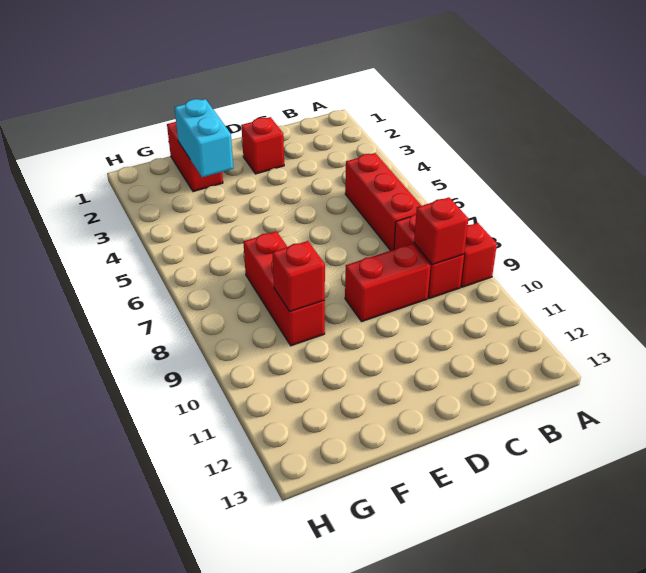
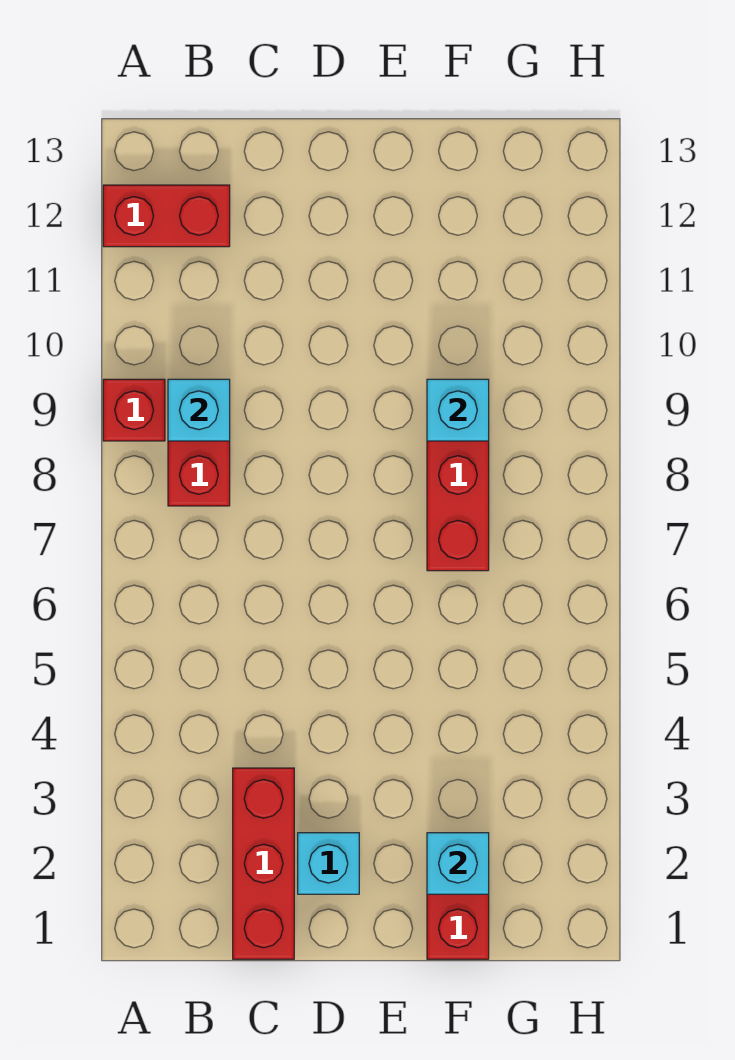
red 1x3 brick [345,153,421,251] -> red 1x3 brick moved to [233,768,294,959]
red 1x1 brick [414,197,468,265] -> cyan 1x1 brick [168,379,230,441]
red 1x2 brick [345,244,430,322] -> red 1x2 brick moved to [103,185,230,247]
red 1x1 brick [241,117,284,174] -> cyan 1x1 brick [298,833,359,894]
cyan 1x2 brick [174,99,233,177] -> cyan 1x1 brick [427,833,489,894]
red 1x1 brick [272,241,325,312] -> cyan 1x1 brick [427,379,489,441]

